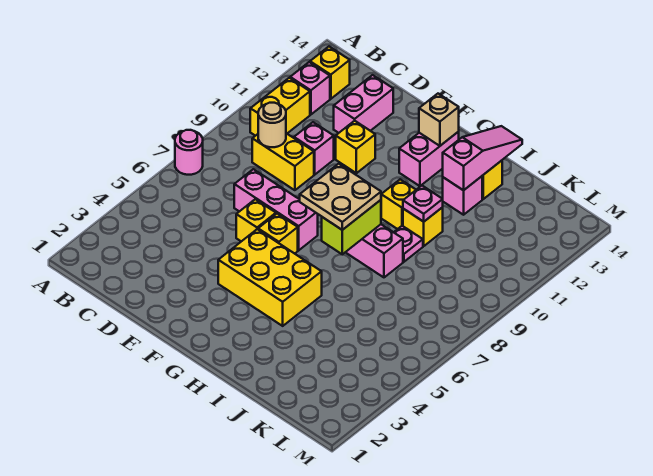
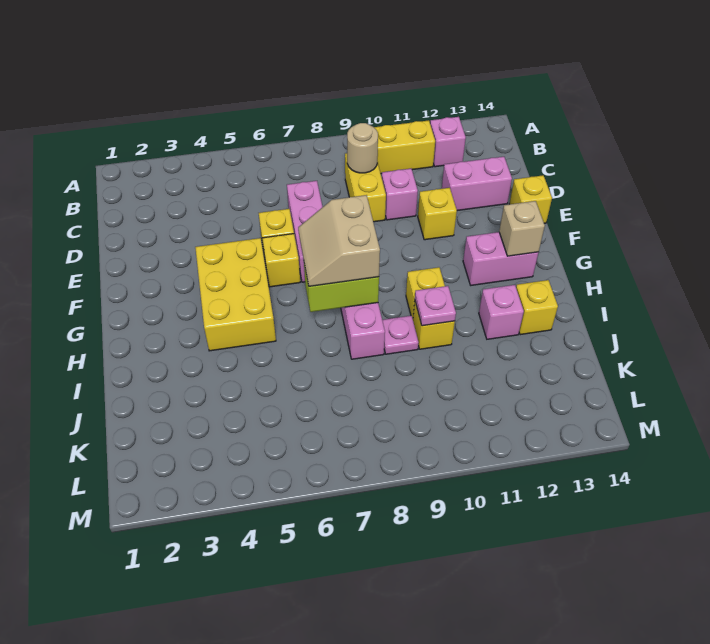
pink 1x1 round brick [175,130,203,175] -> none
yellow 1x1 brick [310,47,350,99] -> yellow 1x1 brick moved to [509,175,552,223]
tan 2x2 plate [300,164,381,230] -> tan 2x2 slope [298,195,380,286]
pink 1x3 slope [443,126,522,190] -> none

